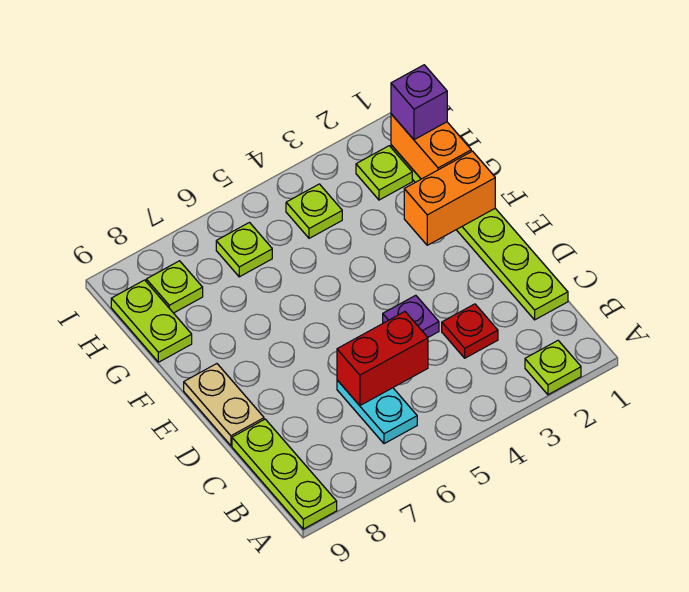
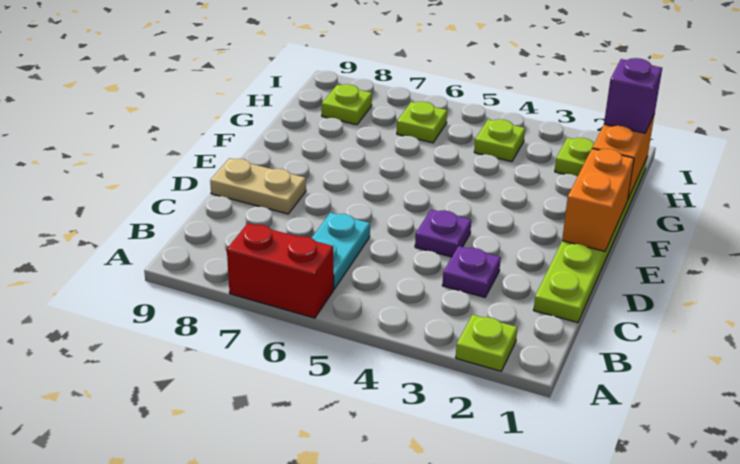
lime 1x3 plate [232,419,337,529] -> none
red 1x1 plate [442,304,498,358] -> purple 1x1 plate [442,246,501,297]
red 1x2 brick [337,312,428,405] -> red 1x2 brick moved to [227,223,334,318]
tan 1x2 plate [184,364,264,446] -> tan 1x2 plate turned to [210,158,306,214]
orange 1x2 brick [404,151,495,245] -> orange 1x2 brick turned to [562,149,634,251]
lime 1x2 plate [111,280,192,362] -> none

